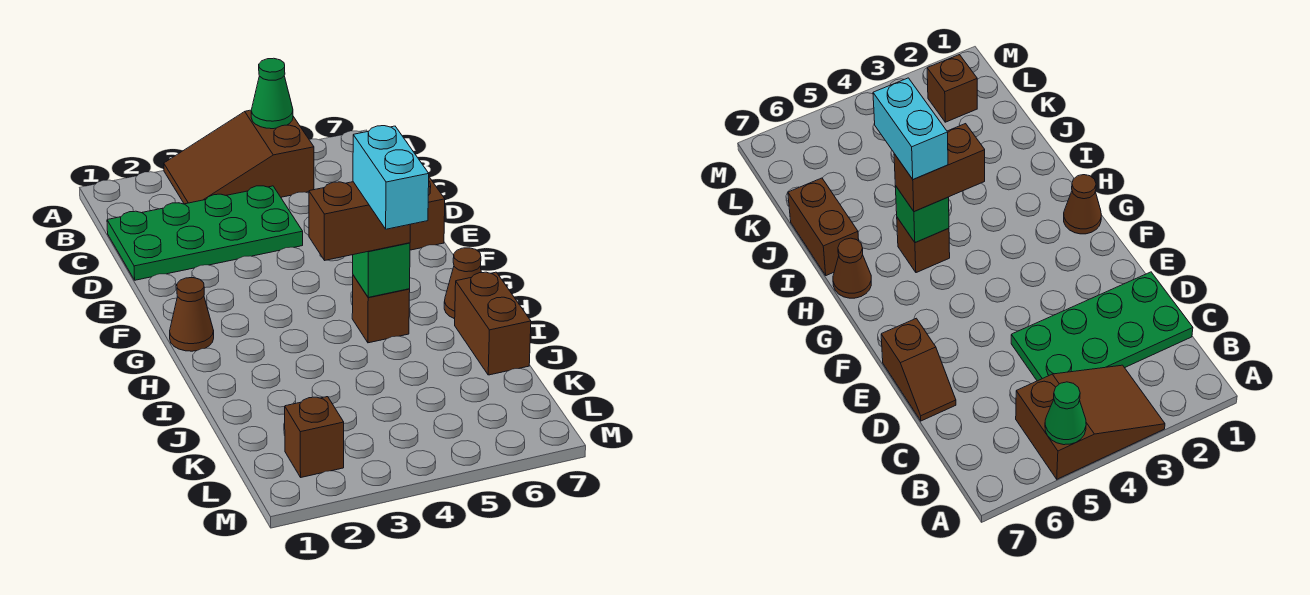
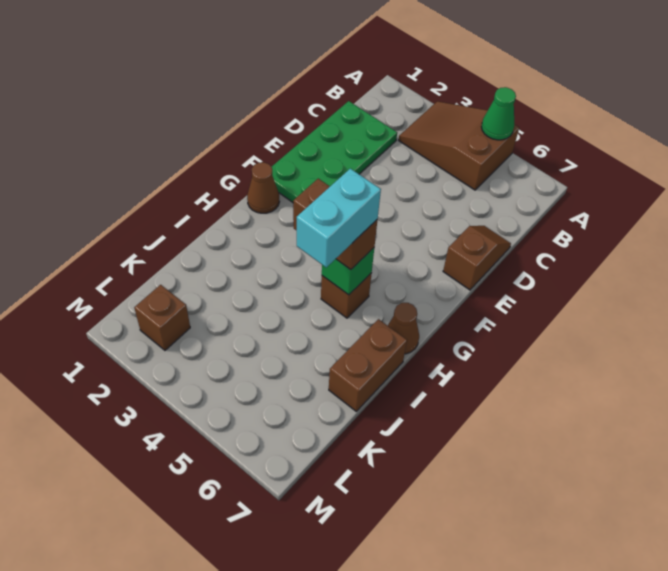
green 2x4 plate [107,186,303,280] -> green 2x4 plate turned to [272,101,397,202]

